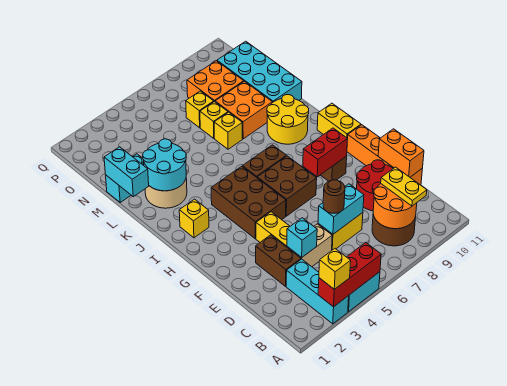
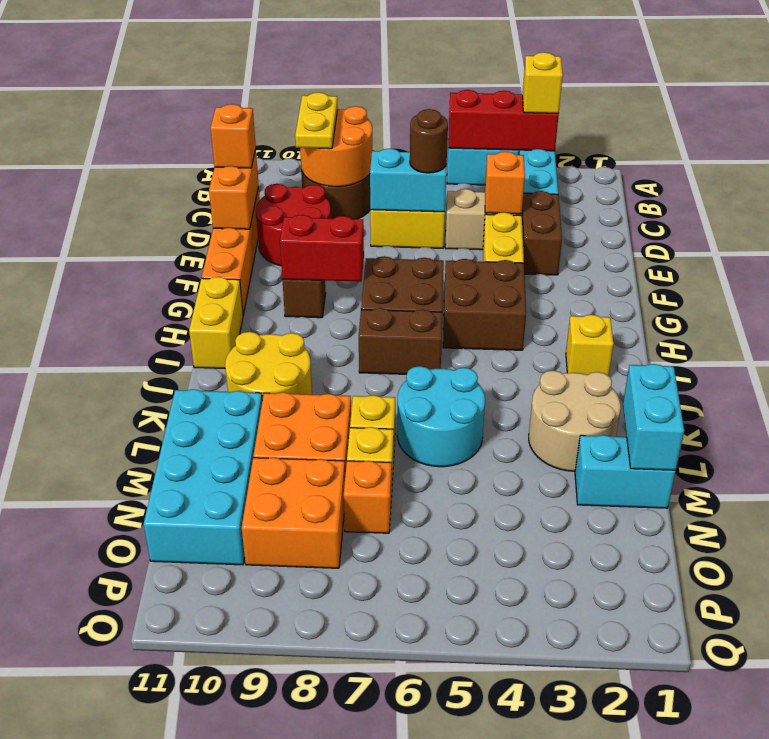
cyan 1x1 brick [287,218,317,257] -> orange 1x1 brick [485,152,525,214]
none -> orange 1x1 brick [211,104,256,168]
brown 2x3 brick [211,166,286,239] -> brown 2x2 brick [443,259,526,350]
cyan 2x2 round brick [143,139,186,191] -> cyan 2x2 round brick moved to [397,366,485,467]
yellow 1x1 brick [186,91,214,128] -> orange 1x1 brick [344,461,392,533]

